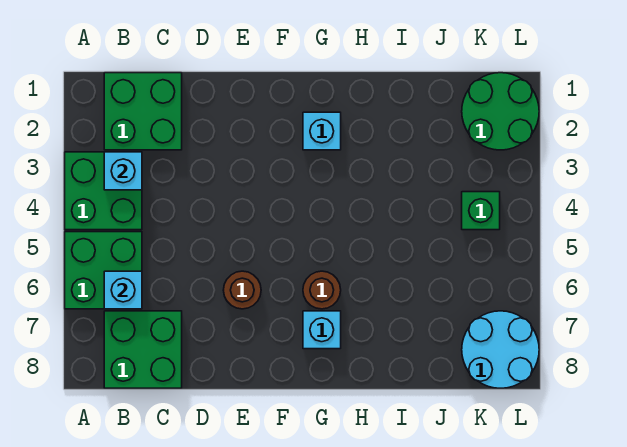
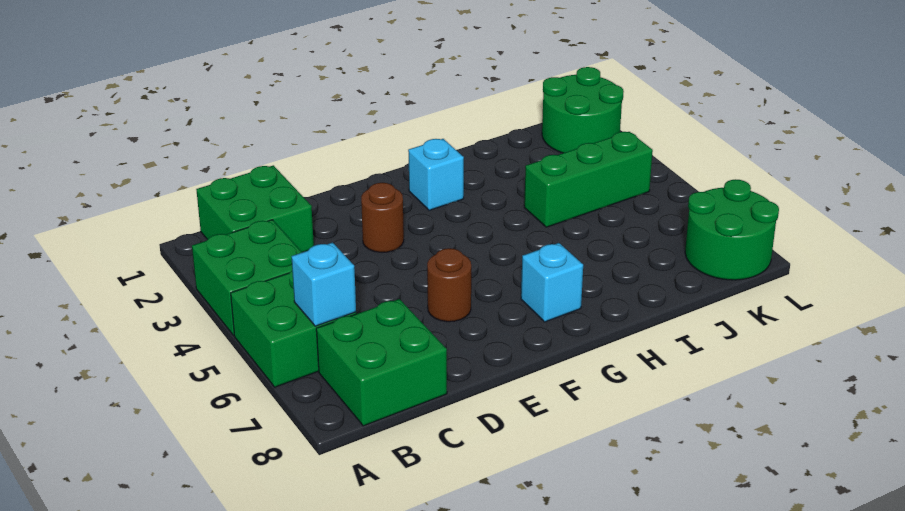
cyan 1x1 brick [104,152,142,190] -> none
brown 1x1 round brick [303,271,341,309] -> brown 1x1 round brick moved to [361,183,404,252]
green 1x1 brick [462,192,500,230] -> green 1x3 brick [524,132,653,227]
cyan 2x2 round brick [462,311,539,388] -> green 2x2 round brick [685,179,779,280]

